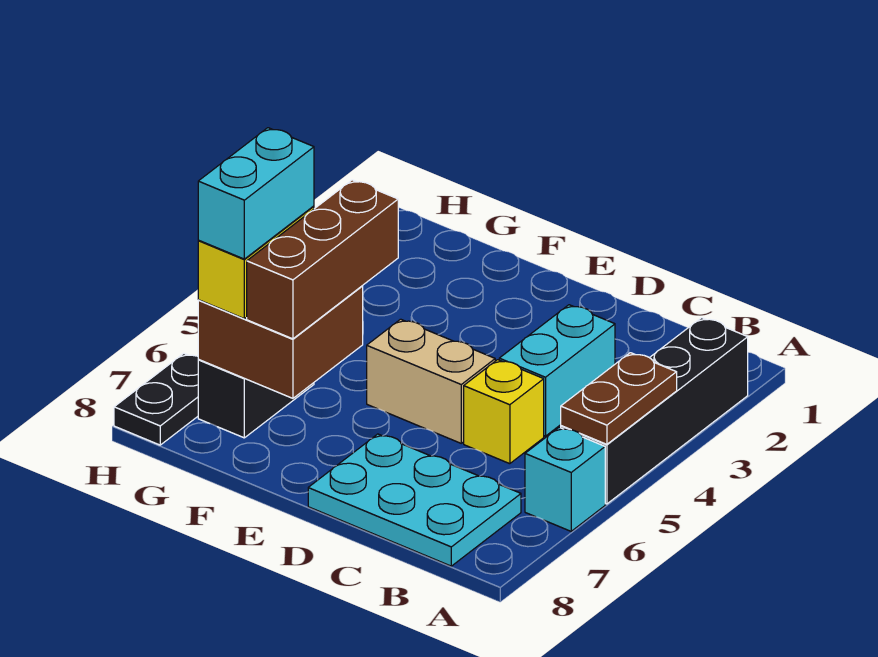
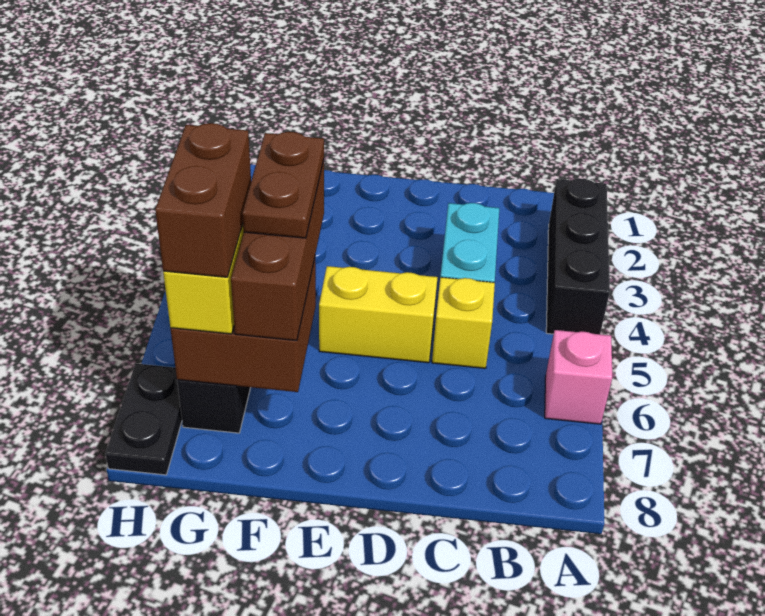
black 1x4 brick [561,318,748,504] -> black 1x3 brick [546,178,610,334]
brown 1x2 plate [561,353,677,444] -> brown 1x2 plate moved to [242,132,324,238]
cyan 1x1 brick [525,427,605,531] -> pink 1x1 brick [545,330,612,424]
cyan 2x3 plate [308,434,521,566] -> none
tan 1x2 brick [367,319,495,443] -> yellow 1x2 brick [319,266,438,363]
cyan 1x2 brick [198,128,314,259] -> brown 1x2 brick [155,123,251,277]

